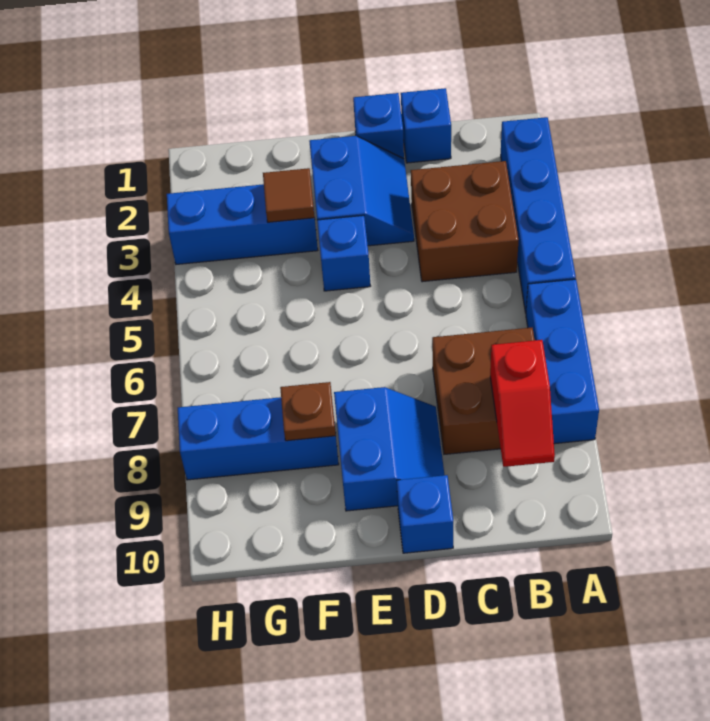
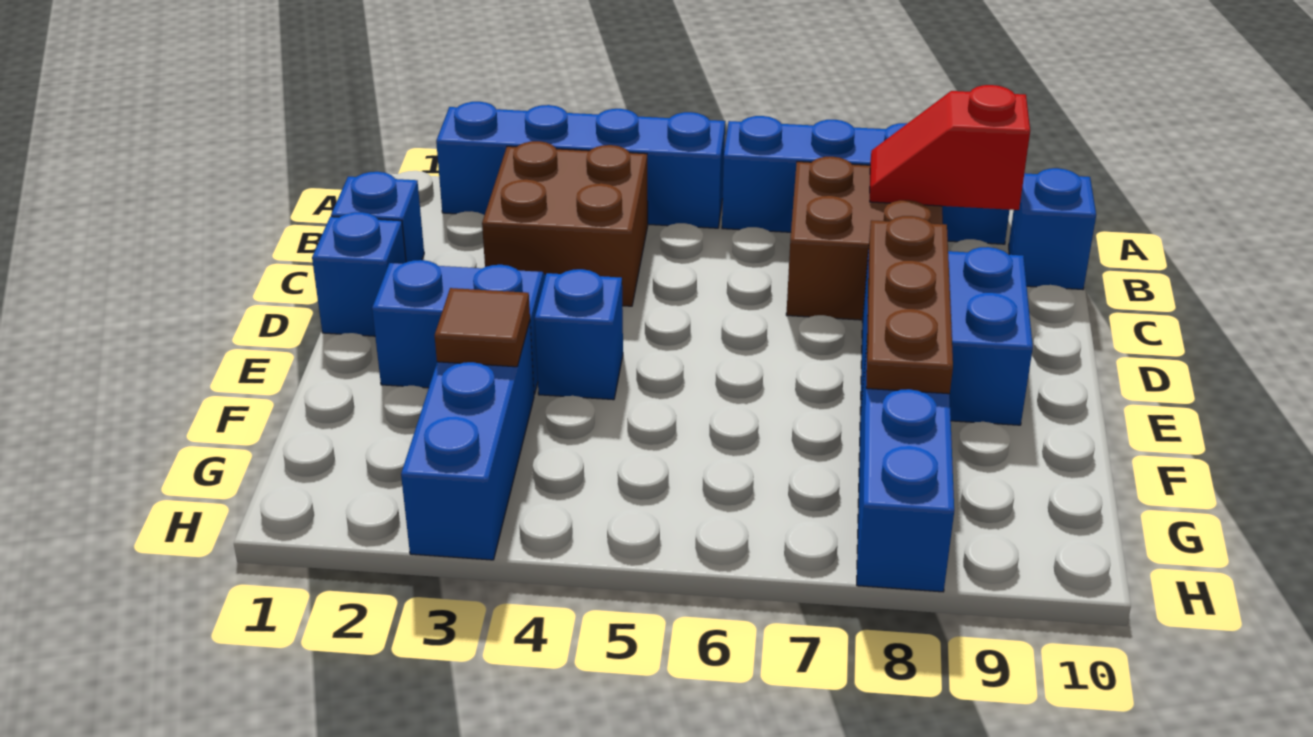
blue 1x3 brick [526,279,599,444] -> blue 1x4 brick [722,116,1010,244]
red 1x2 slope [490,340,555,467] -> red 1x2 slope turned to [870,85,1030,210]
blue 2x2 slope [334,387,444,511] -> blue 2x2 brick [860,247,1033,425]
blue 1x1 brick [397,475,453,553] -> blue 1x1 brick moved to [1009,168,1096,289]
brown 1x1 plate [280,382,336,441] -> brown 1x3 plate [866,216,953,394]

